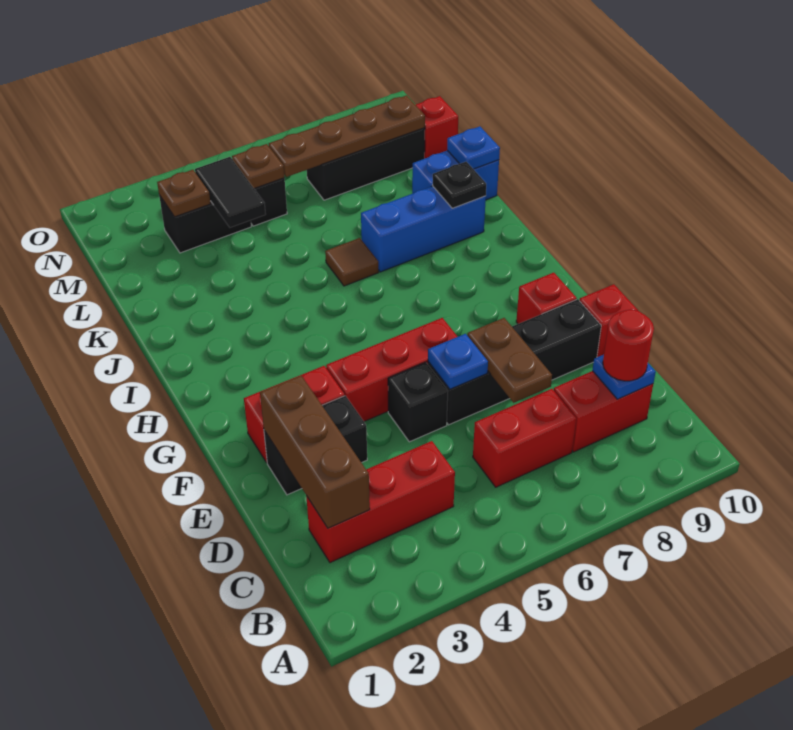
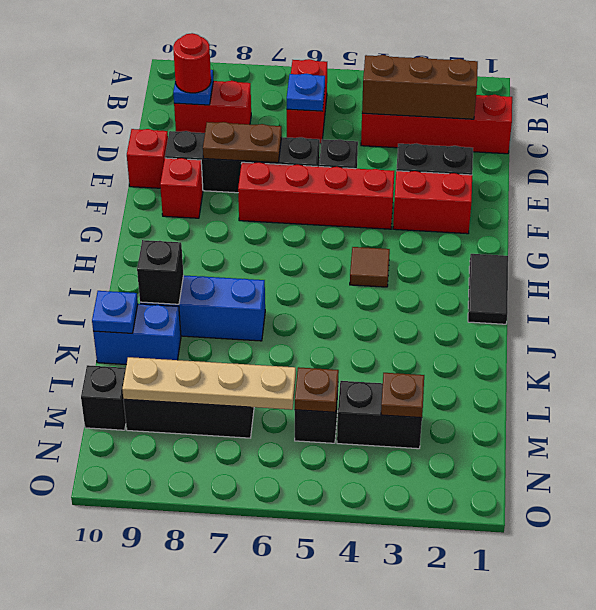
red 1x3 brick [306,441,455,563] -> red 1x4 brick [361,95,512,154]
brown 1x3 brick [260,376,370,528] -> brown 1x3 brick turned to [362,55,478,119]
red 1x2 brick [473,389,576,487] -> red 1x2 brick turned to [287,59,327,144]
brown 1x2 plate [467,318,552,403] -> brown 1x2 plate turned to [203,122,282,163]
blue 1x1 plate [428,334,488,389] -> blue 1x1 plate moved to [287,74,325,111]
red 1x3 brick [326,318,458,421] -> red 1x4 brick [238,162,394,229]
brown 1x1 tile [325,238,379,286] -> brown 1x1 tile moved to [350,247,390,287]
black 1x1 plate [433,162,486,208] -> black 1x1 brick [137,240,183,304]
black 1x2 tile [195,157,266,228] -> black 1x2 tile moved to [468,254,508,324]
brown 1x4 plate [269,95,425,177] -> tan 1x4 plate [122,357,296,410]
red 1x1 brick [416,96,458,159] -> black 1x1 brick [81,365,126,430]

